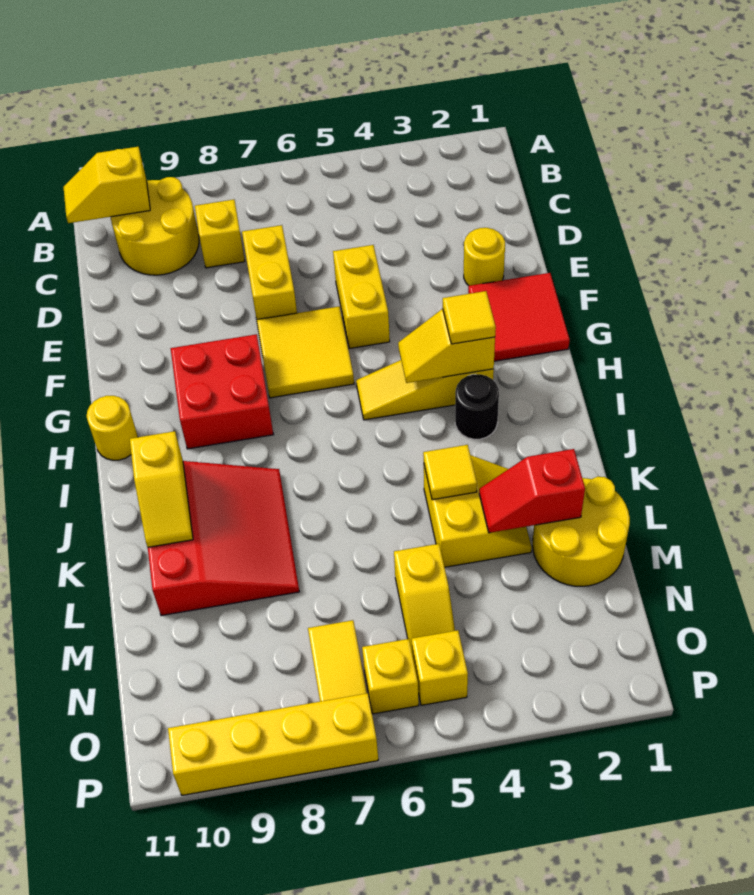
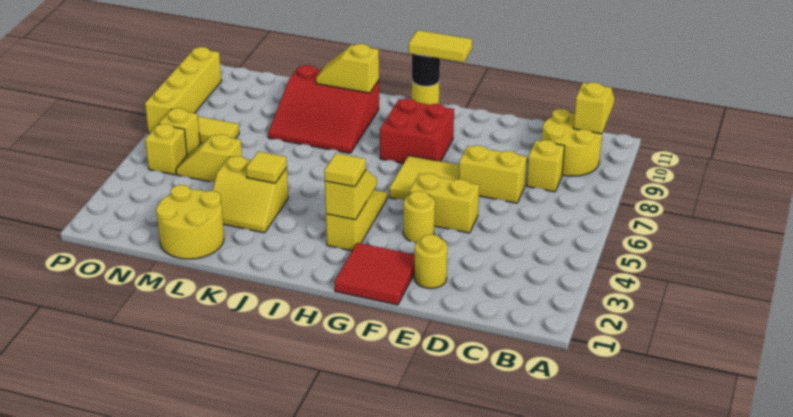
none -> yellow 1x1 round brick [403,191,435,243]
none -> yellow 1x2 tile [409,30,472,62]
black 1x1 round brick [455,374,499,439] -> black 1x1 round brick moved to [412,54,440,86]
red 1x2 slope [479,449,585,533] -> none

